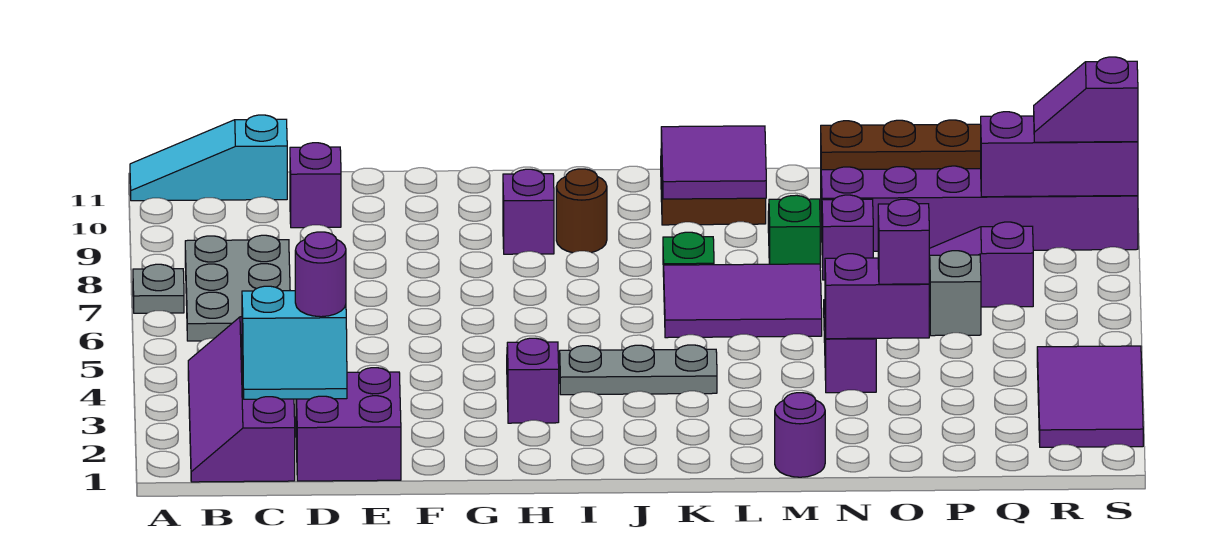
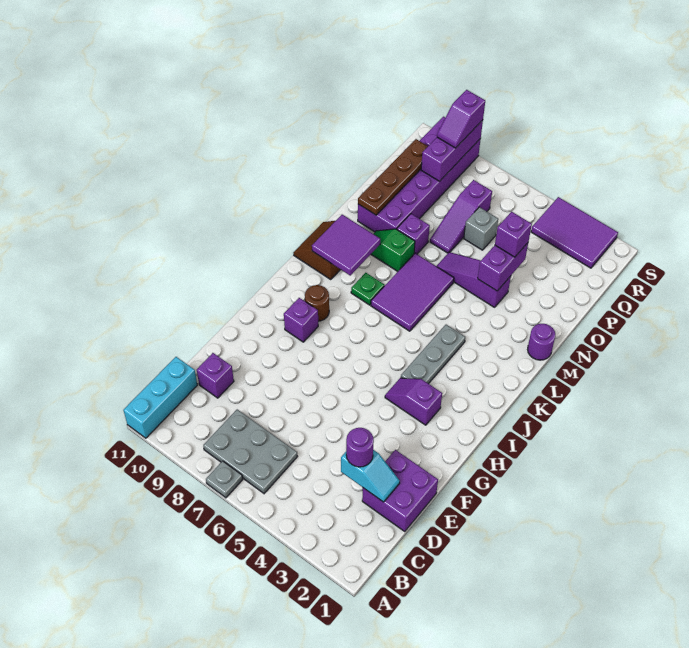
cyan 1x3 slope [130,115,287,201] -> cyan 1x3 brick [123,357,197,438]
purple 2x4 slope [188,317,295,482] -> none
cyan 2x2 slope [242,286,347,399] -> cyan 1x2 slope [341,450,400,502]

